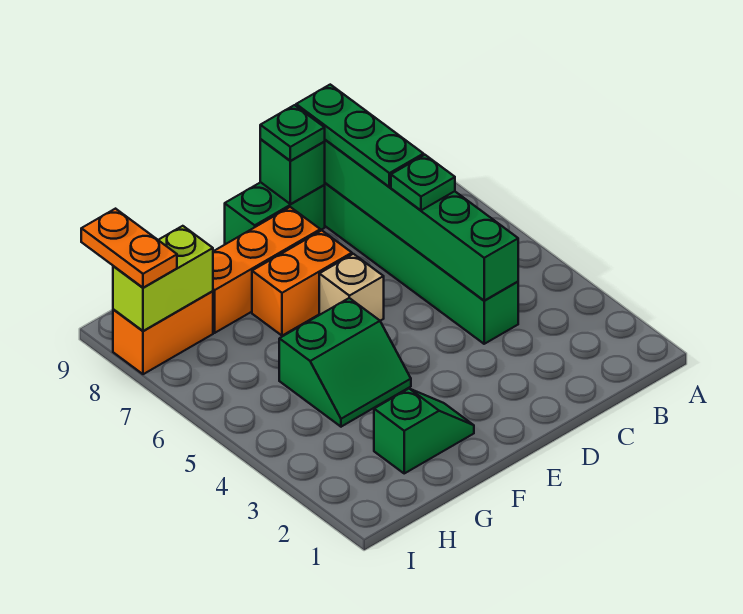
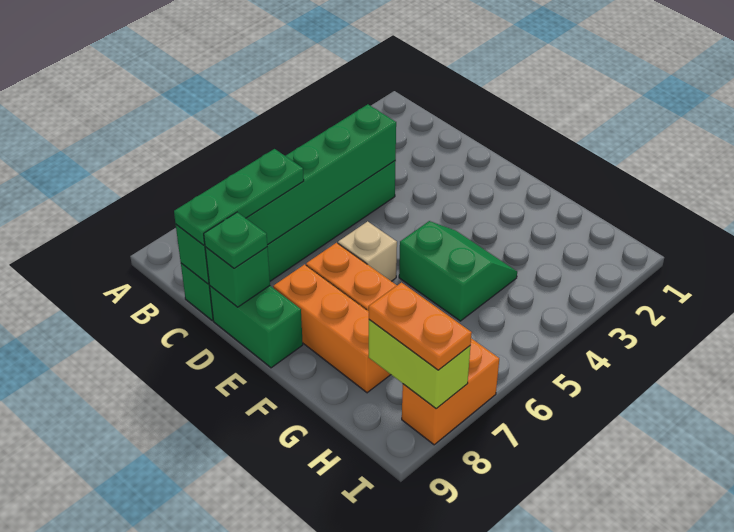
green 1x1 plate [391,155,455,210] -> none
green 1x2 slope [374,389,474,473] -> none
orange 1x2 brick [113,291,213,374] -> orange 1x2 brick turned to [402,338,499,445]
orange 1x2 plate [81,209,177,288] -> orange 1x2 plate turned to [369,283,472,370]

